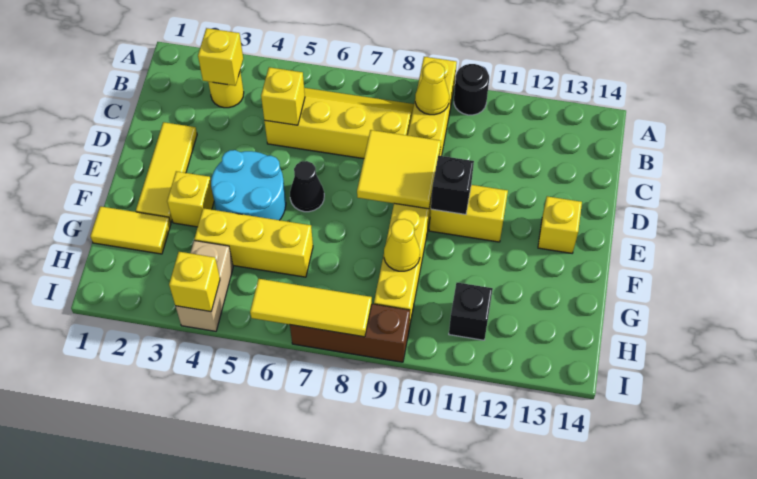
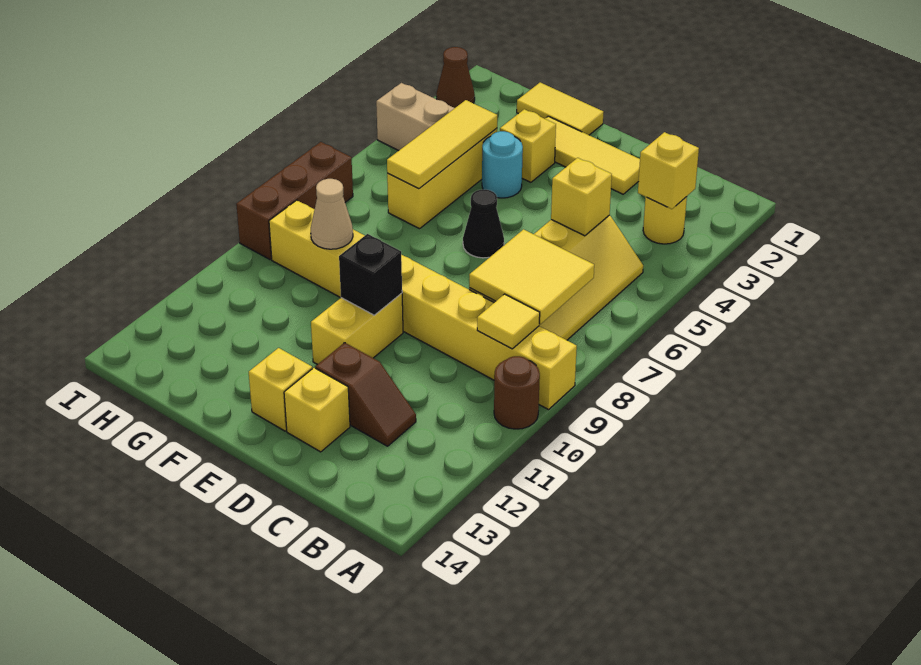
black 1x1 round brick [454,64,489,115] -> brown 1x1 round brick [494,356,540,429]
yellow 1x1 cone [415,62,449,115] -> yellow 1x1 tile [477,294,540,349]
none -> brown 1x2 slope [315,343,416,446]
yellow 2x2 tile [357,130,441,209] -> yellow 2x2 tile moved to [469,229,594,324]
cyan 2x2 round brick [211,150,286,220] -> cyan 1x1 round brick [482,131,523,198]
yellow 1x2 tile [90,206,171,254] -> yellow 1x2 tile turned to [517,83,603,135]
yellow 1x1 cone [384,219,420,271] -> tan 1x1 cone [311,179,353,249]
black 1x1 brick [449,283,493,340] -> none
none -> brown 1x1 cone [436,47,475,108]
yellow 1x1 brick [169,252,220,312] -> yellow 1x1 brick moved to [284,368,350,452]
yellow 1x3 tile [250,279,372,337] -> yellow 1x3 tile moved to [387,100,497,189]

